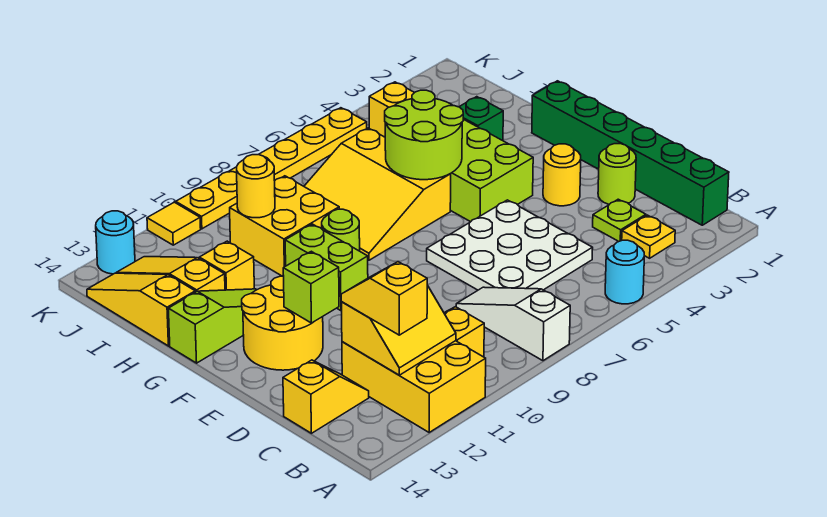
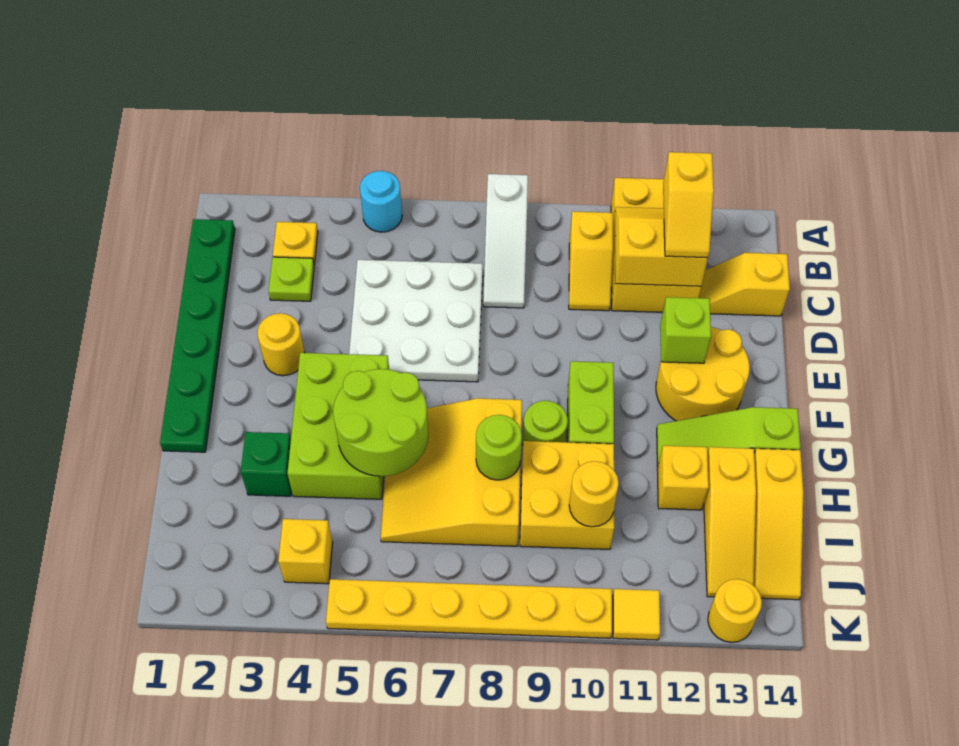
green 1x6 brick [532,81,729,225] -> green 1x6 plate [160,219,235,452]
lime 1x1 round brick [598,144,636,204] -> lime 1x1 round brick moved to [476,415,522,480]
yellow 3x3 slope [304,128,451,260] -> yellow 3x3 slope turned to [381,398,522,546]
cyan 1x1 round brick [96,211,135,274] -> yellow 1x1 round brick [708,579,762,642]

